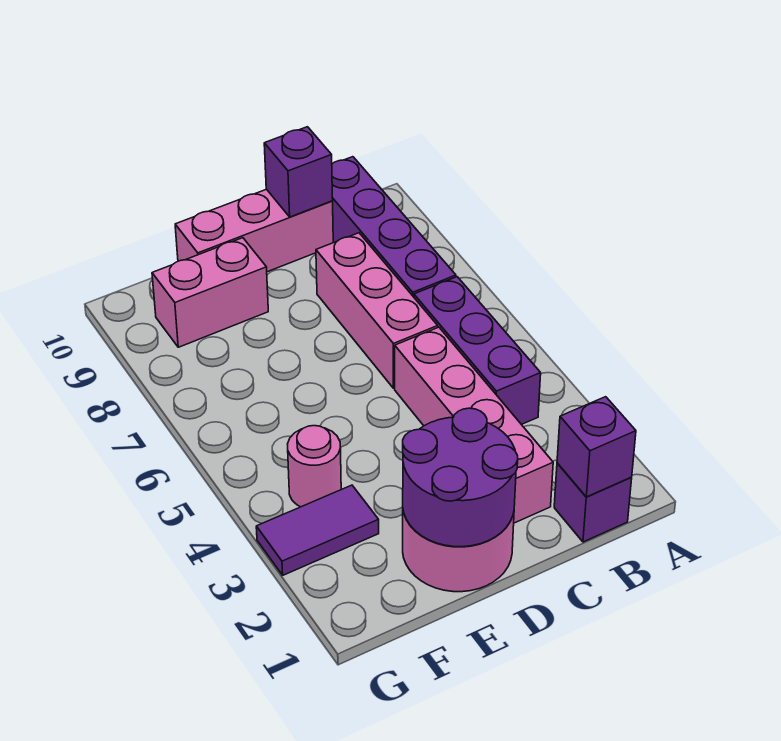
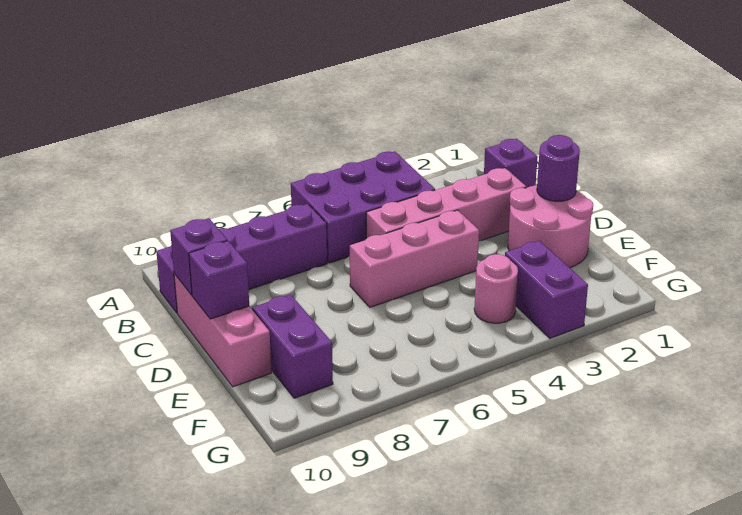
purple 1x1 brick [557,397,636,497] -> purple 1x1 brick moved to [189,241,249,319]
purple 1x3 brick [414,277,541,425] -> purple 2x3 brick [291,151,435,263]
pink 1x3 brick [316,233,438,388] -> pink 1x3 brick moved to [350,210,479,307]
purple 2x2 round brick [403,408,518,547] -> purple 1x1 round brick [537,135,580,201]
pink 1x2 brick [152,238,268,347] -> purple 1x2 brick [252,294,333,398]
purple 1x2 tile [256,485,379,575] -> purple 1x2 brick [505,241,588,338]

